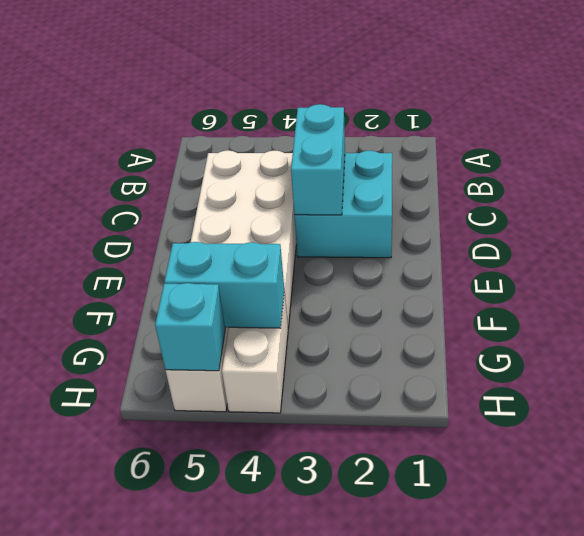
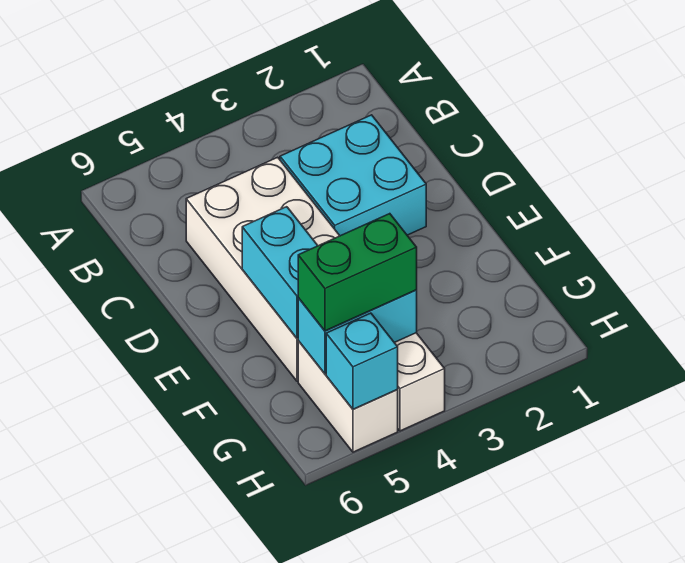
cyan 1x2 brick [291,104,345,215] -> cyan 1x2 brick moved to [242,207,318,338]
none -> green 1x2 brick [298,214,417,331]

